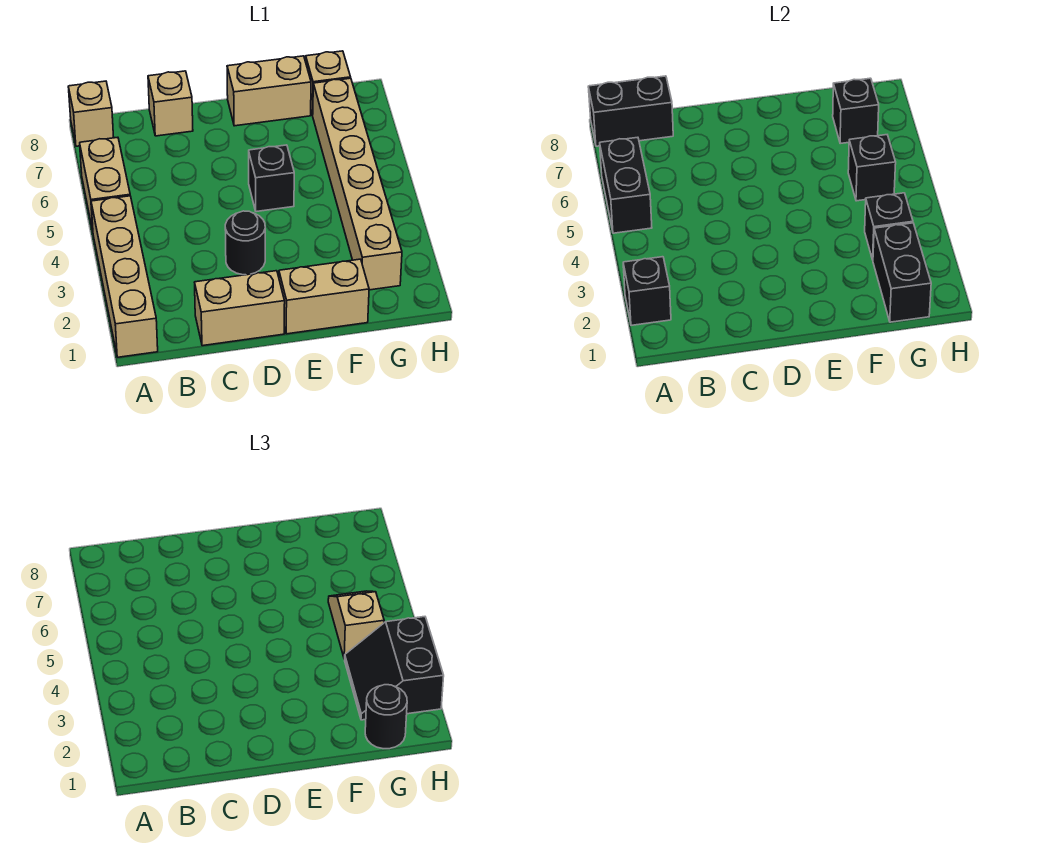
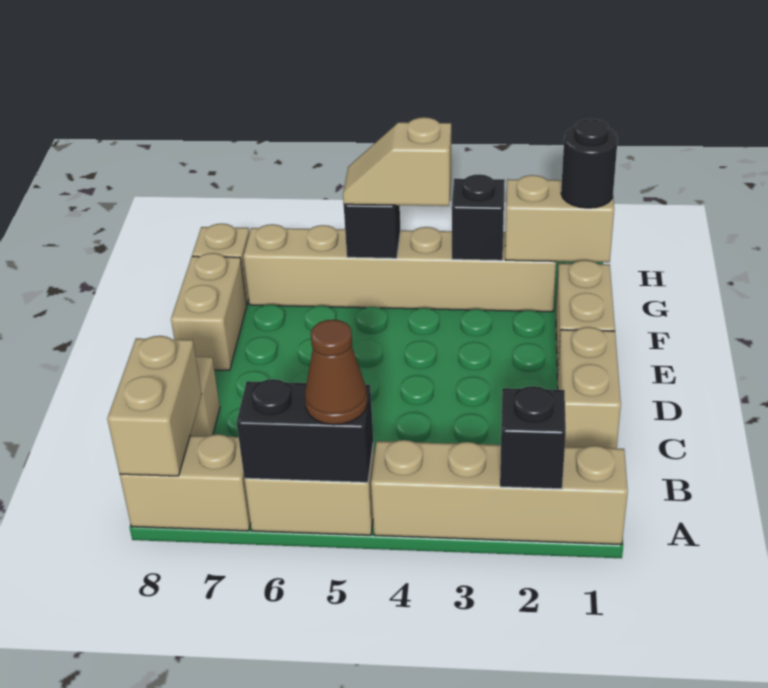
none -> brown 1x1 cone [305,320,367,425]
tan 1x1 brick [68,81,114,146] -> tan 1x2 brick [120,434,251,531]
black 1x2 brick [588,76,673,146] -> tan 1x2 brick [107,336,202,476]
black 1x1 round brick [225,211,265,275] -> none
black 1x1 brick [249,145,294,212] -> none
black 1x2 brick [873,223,931,322] -> tan 1x2 brick [505,175,614,262]
black 2x2 slope [345,617,444,720] -> none
black 1x1 brick [833,78,879,144] -> none

